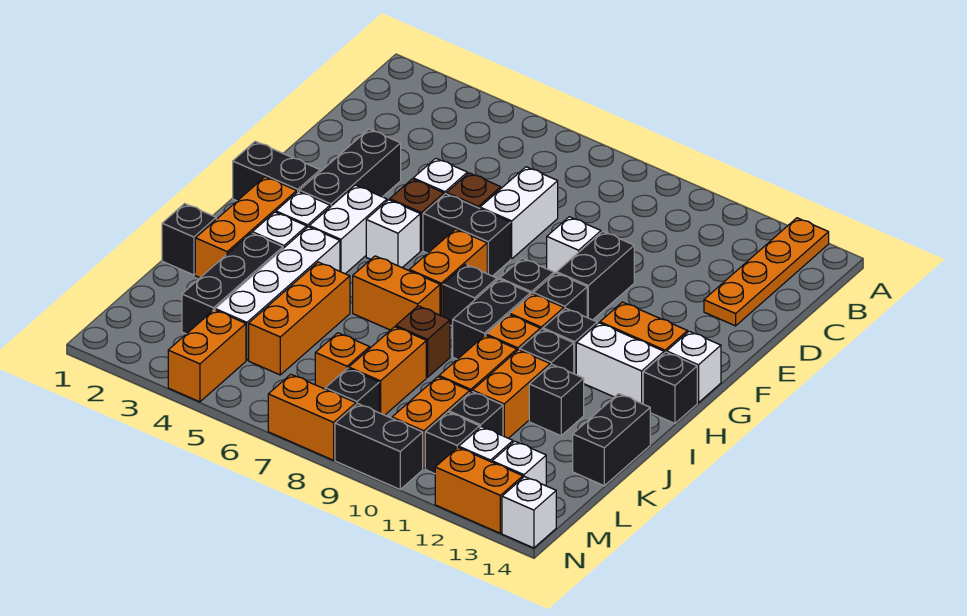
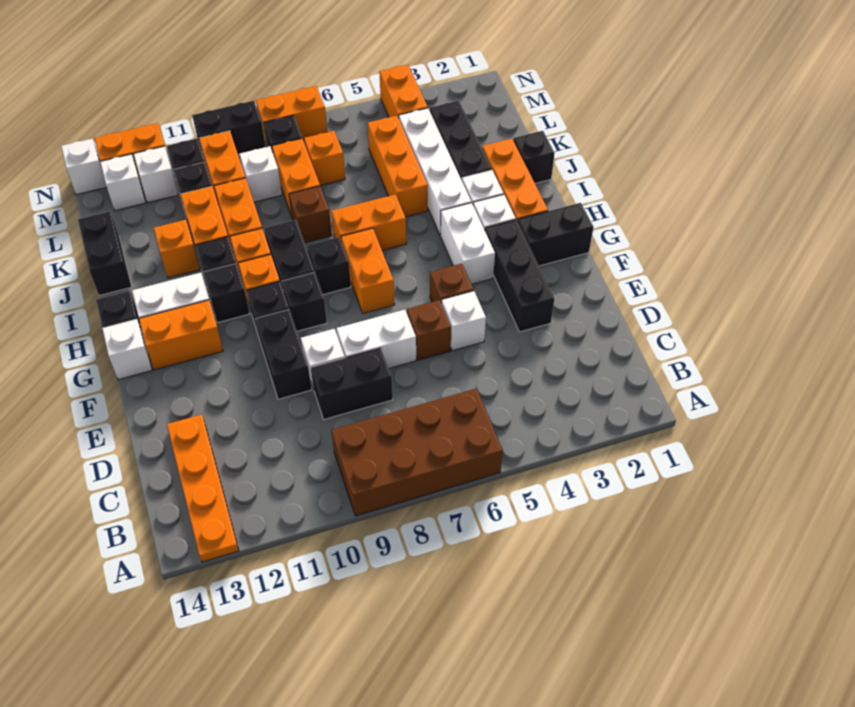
none -> brown 2x4 brick [331,388,503,516]
white 1x2 brick [480,167,558,259] -> white 1x2 brick turned to [336,310,416,368]
black 1x2 brick [423,194,511,276] -> black 1x2 brick moved to [310,348,393,419]
white 1x1 brick [366,200,420,267] -> white 1x1 brick moved to [240,146,282,202]
black 1x1 brick [529,364,584,436] -> orange 1x1 brick [154,220,200,278]

